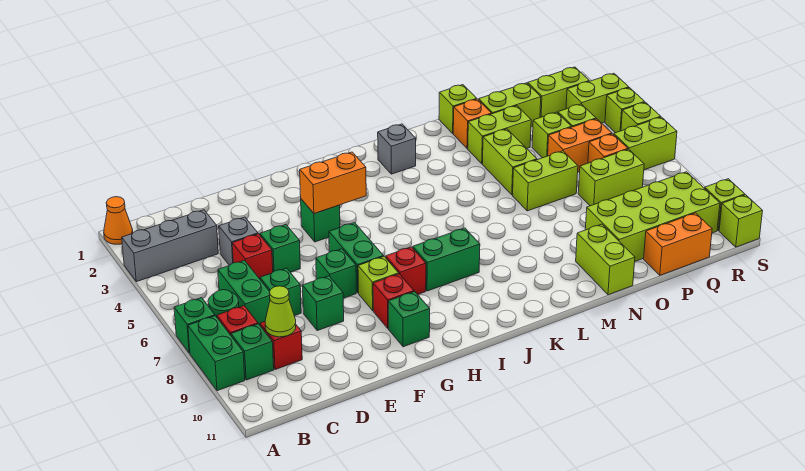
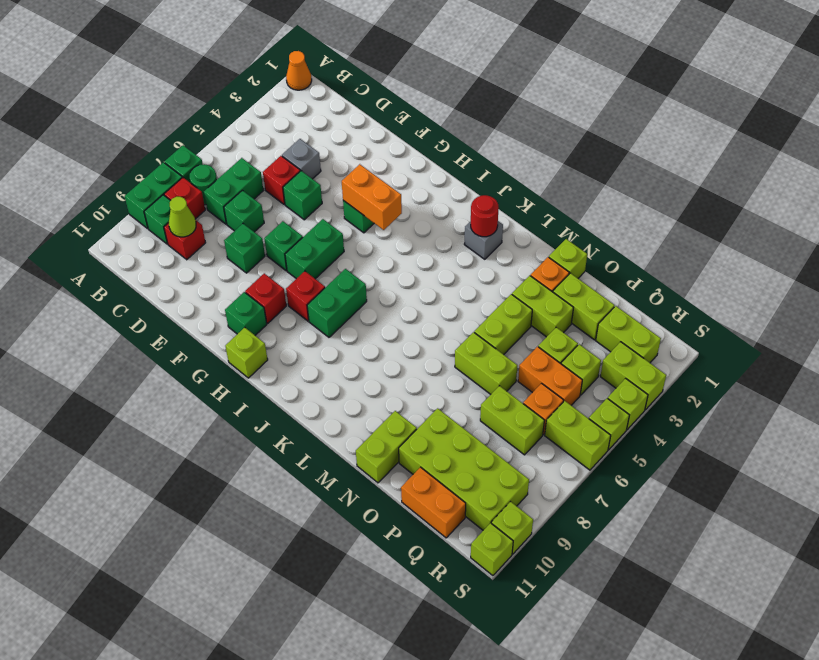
grey 1x3 brick [122,210,218,282] -> none
lime 1x1 brick [358,257,399,310] -> lime 1x1 brick moved to [225,328,268,378]
green 1x2 brick [413,228,480,291] -> green 1x2 brick turned to [307,269,367,337]
none -> red 1x1 round brick [471,195,499,237]

